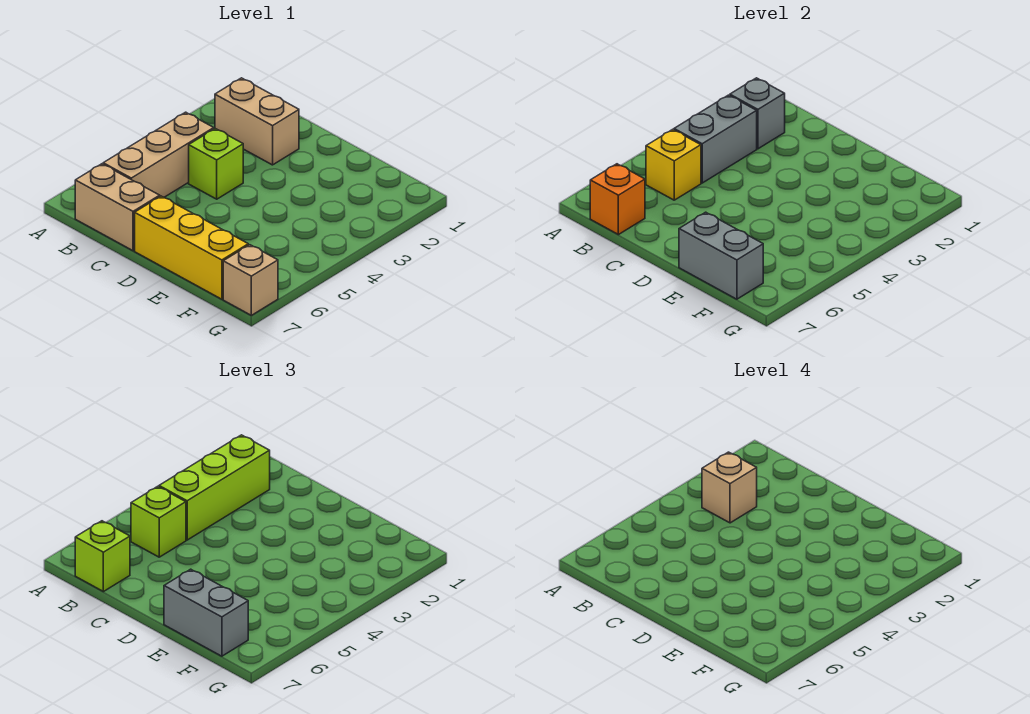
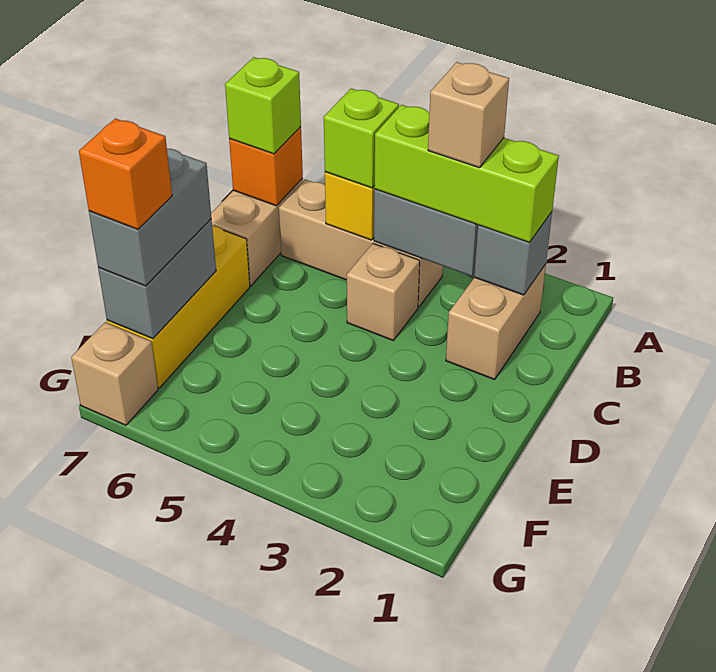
lime 1x1 brick [189,129,243,199] -> tan 1x1 brick [347,243,420,340]
none -> orange 1x1 brick [79,118,172,229]

